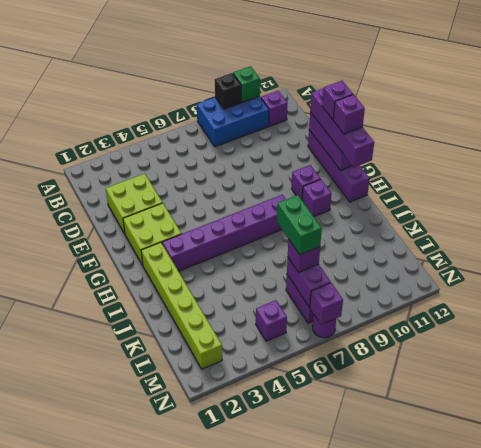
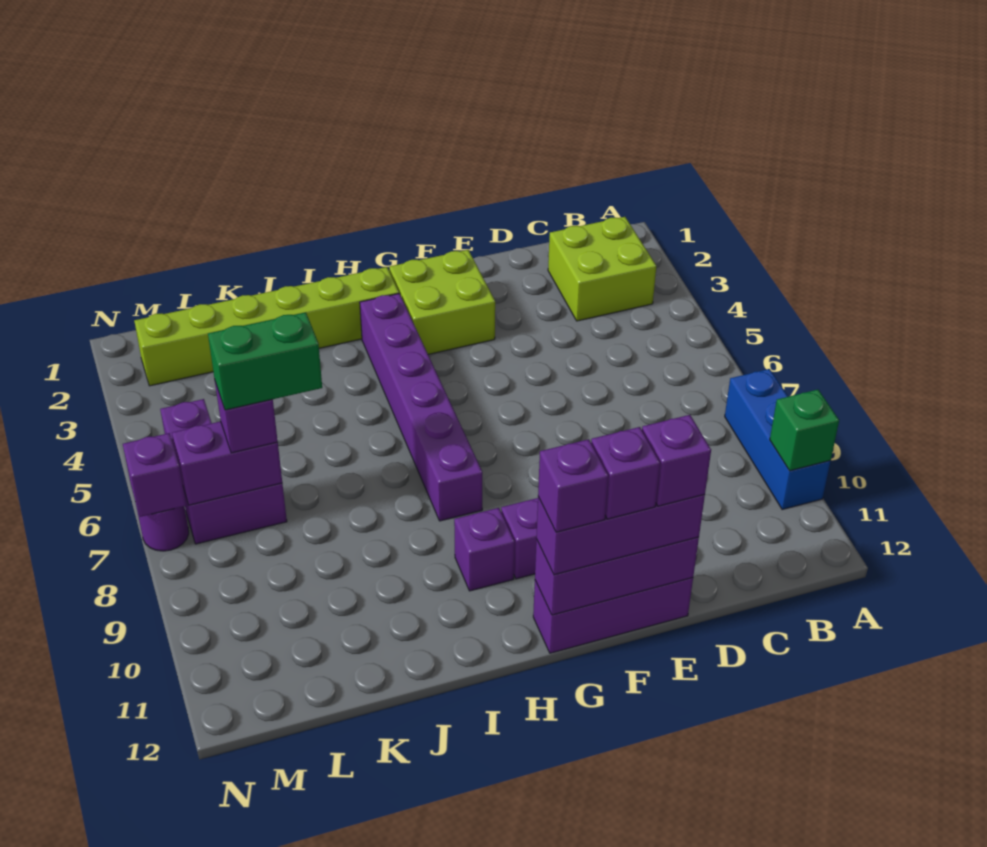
blue 2x3 brick [196,96,269,147] -> blue 1x3 brick [725,369,830,510]
black 1x1 brick [214,73,241,109] -> none
purple 1x1 brick [261,91,288,126] -> purple 1x1 brick moved to [642,415,711,506]
lime 2x2 brick [106,174,163,234] -> lime 2x2 brick moved to [548,217,656,321]
purple 1x4 brick [308,130,370,202] -> purple 1x3 brick [533,578,693,653]
purple 1x4 brick [310,88,374,167] -> purple 1x3 brick [536,495,705,575]

